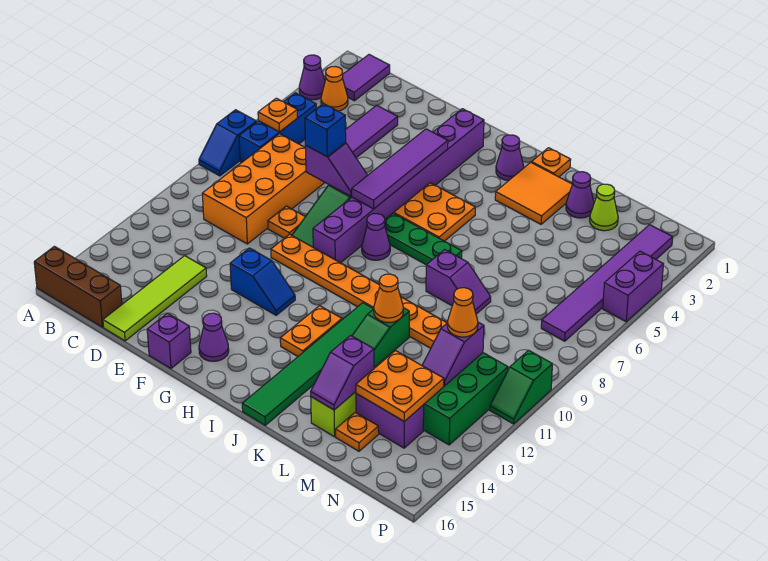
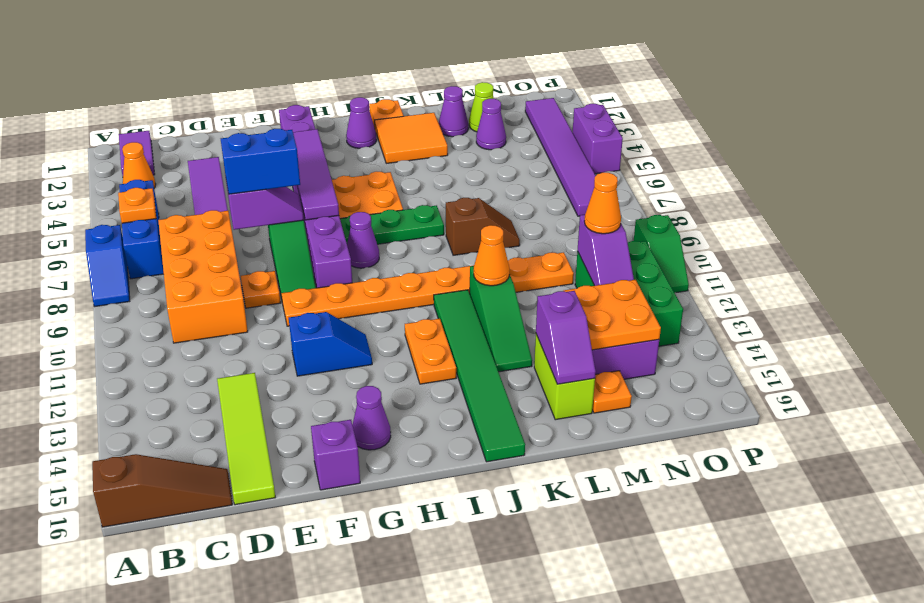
purple 1x1 cone [299,55,325,100] -> purple 1x1 cone moved to [476,99,506,150]
brown 1x3 brick [34,246,122,327] -> brown 1x3 slope [92,454,232,527]
blue 1x1 brick [305,104,346,157] -> blue 1x2 brick [221,129,300,194]
purple 1x2 slope [426,250,491,314] -> brown 1x2 slope [446,198,520,255]

